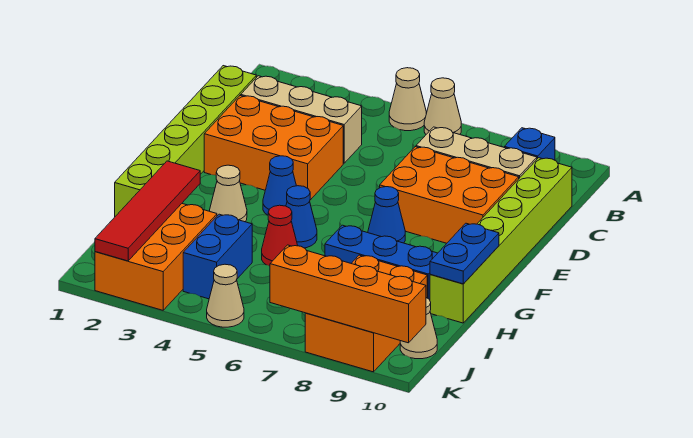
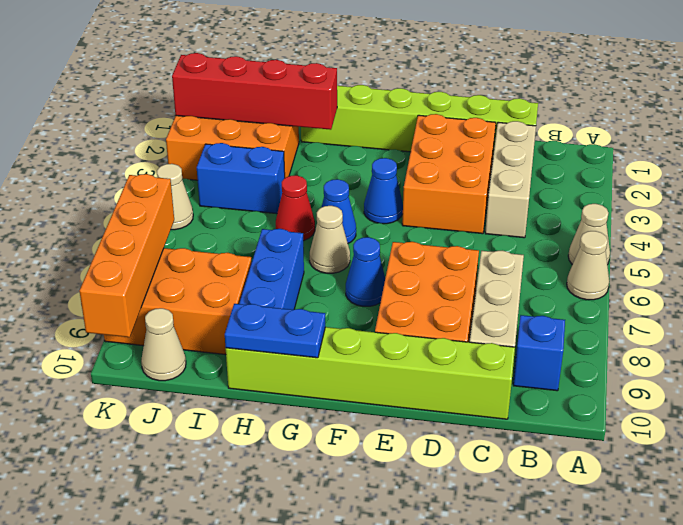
tan 1x1 cone [210,165,247,222] -> tan 1x1 cone moved to [310,206,350,273]
red 1x4 tile [95,161,200,261] -> red 1x4 brick [172,53,337,130]

